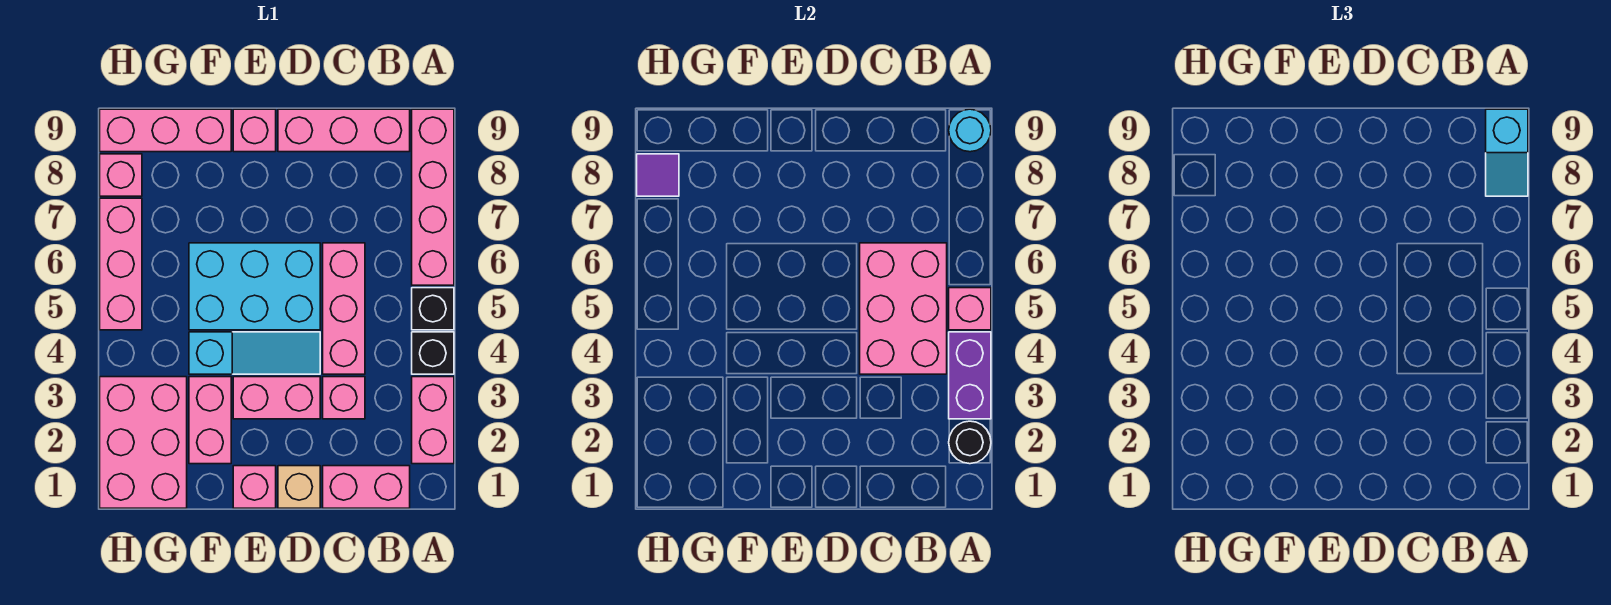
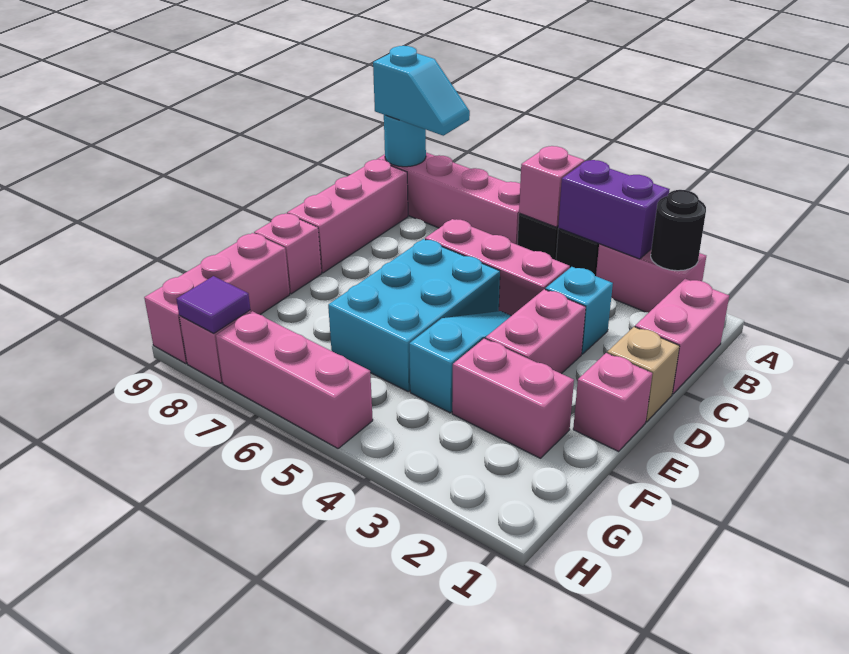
pink 2x3 brick [860,243,947,374] -> none
pink 1x1 brick [323,377,365,419] -> cyan 1x1 brick [545,267,613,354]
pink 2x3 brick [100,377,187,508] -> none

